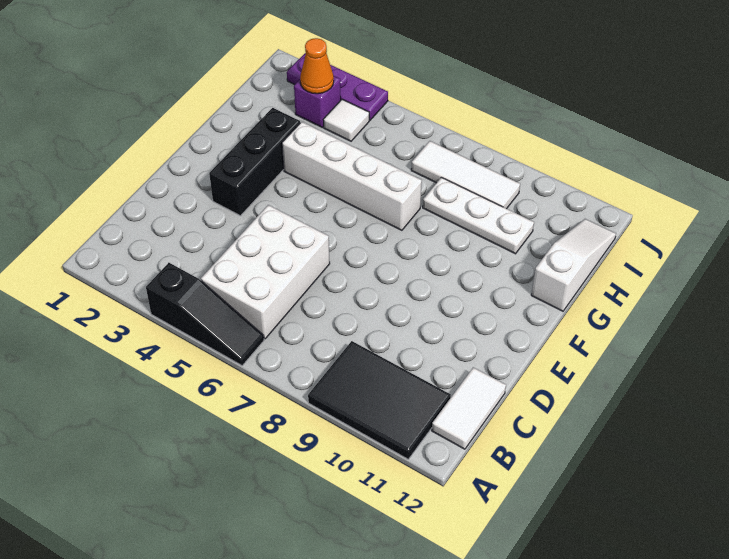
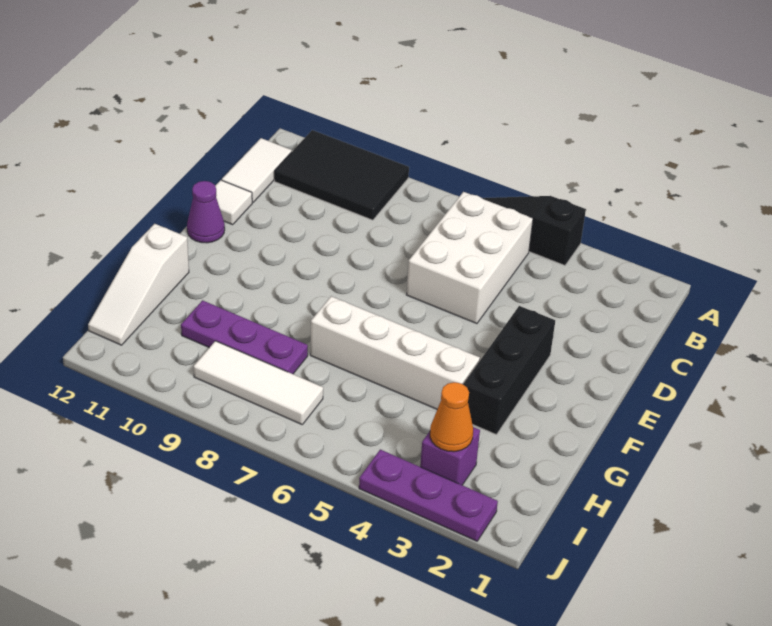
none -> purple 1x1 cone [187,181,225,243]
white 1x3 plate [423,177,534,254] -> purple 1x3 plate [181,300,308,374]
white 1x1 tile [323,99,369,141] -> white 1x1 tile moved to [215,180,252,225]

